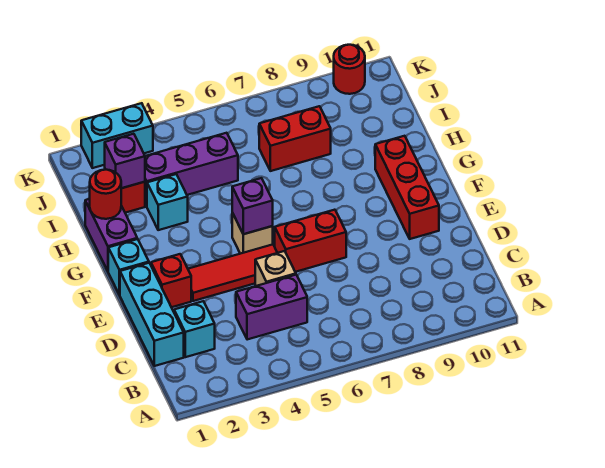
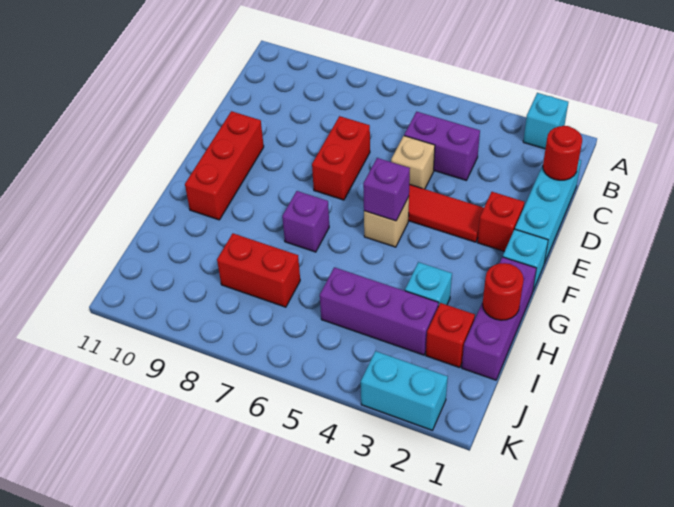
cyan 1x1 brick [174,301,215,357] -> cyan 1x1 brick moved to [523,93,568,149]
red 1x2 brick [275,210,346,272] -> red 1x2 brick turned to [312,116,370,200]
purple 1x2 brick [85,199,137,271] -> purple 1x3 brick [462,257,536,380]
purple 1x1 brick [105,134,145,188] -> purple 1x1 brick moved to [282,191,329,252]
red 1x1 round brick [334,45,365,94] -> red 1x1 round brick moved to [543,126,582,180]

